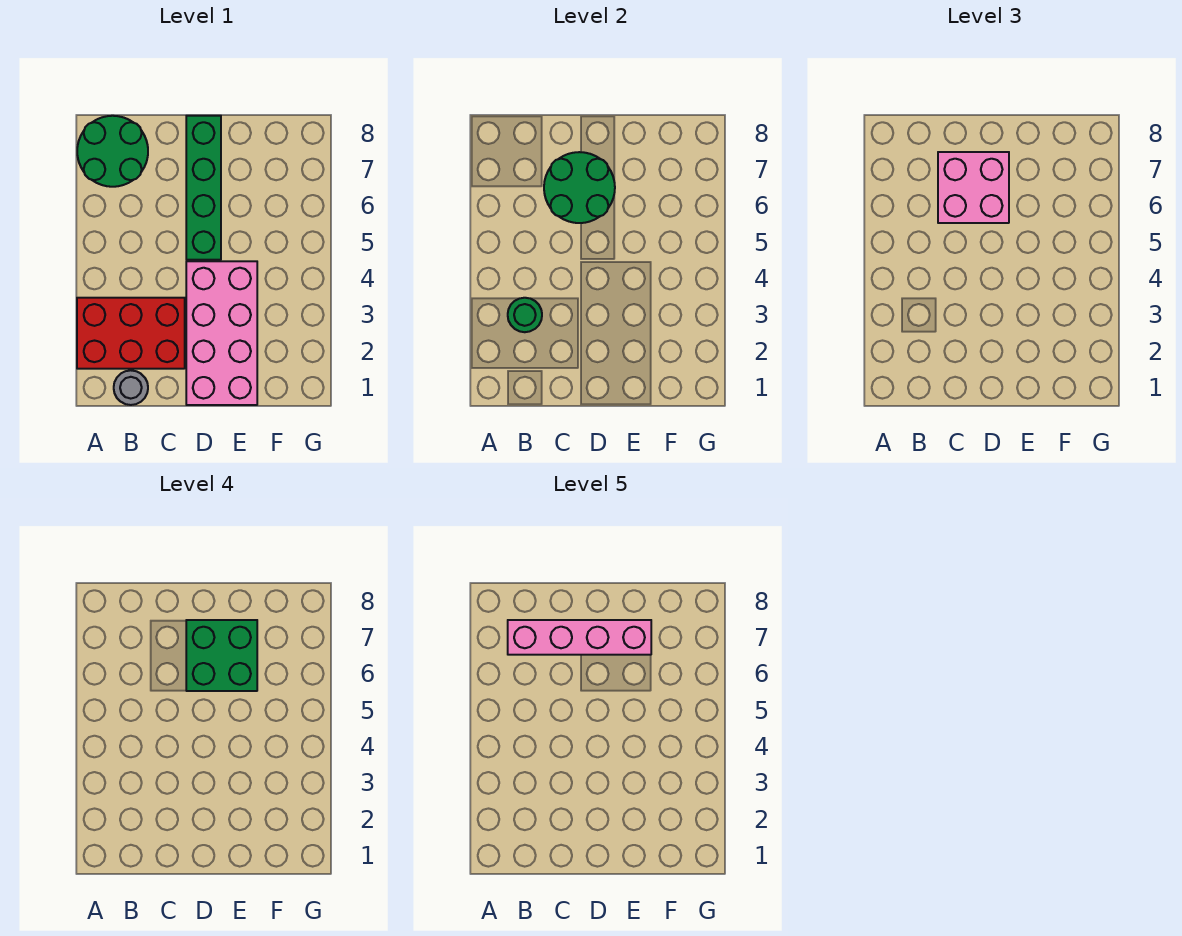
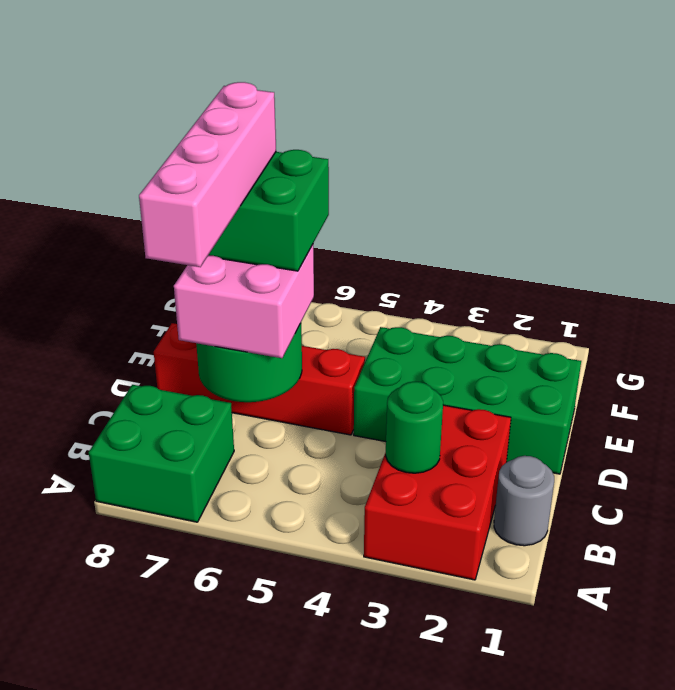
green 2x2 round brick [77,116,148,187] -> green 2x2 brick [89,385,234,522]
pink 2x4 brick [186,261,257,405] -> green 2x4 brick [354,327,581,474]
green 1x4 brick [186,116,221,260] -> red 1x4 brick [154,323,365,435]

